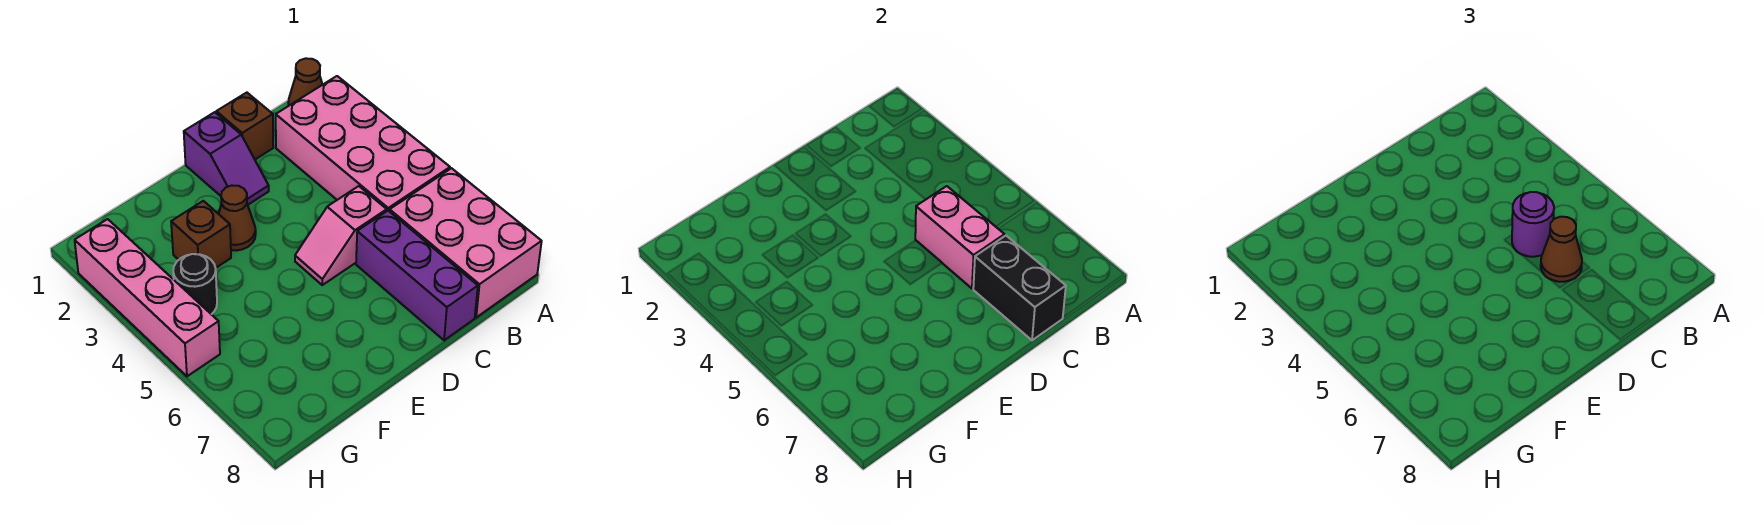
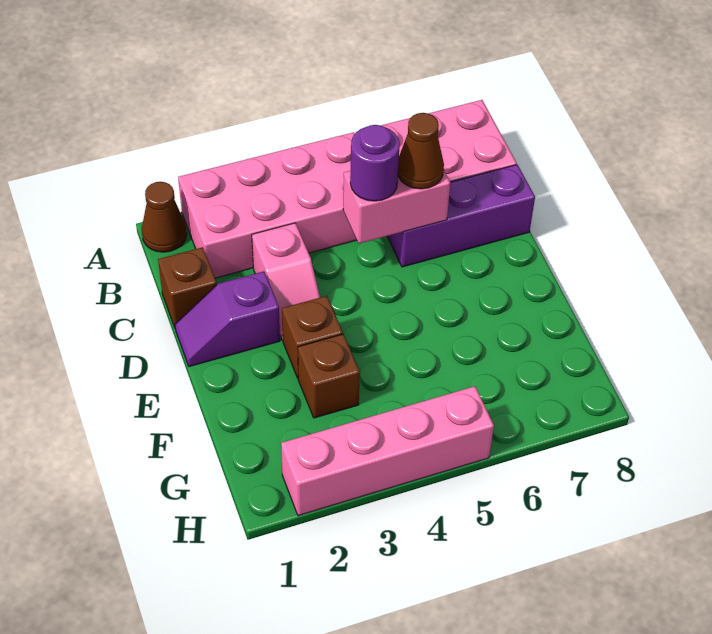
pink 1x2 slope [295,186,387,285] -> pink 1x2 slope moved to [252,223,320,341]
black 1x2 brick [973,236,1066,340] -> none
purple 1x2 slope [184,112,269,205] -> purple 1x2 slope turned to [175,271,280,367]
brown 1x1 cone [219,186,256,251] -> brown 1x1 brick [282,296,343,378]
black 1x1 round brick [173,254,217,314] -> none

